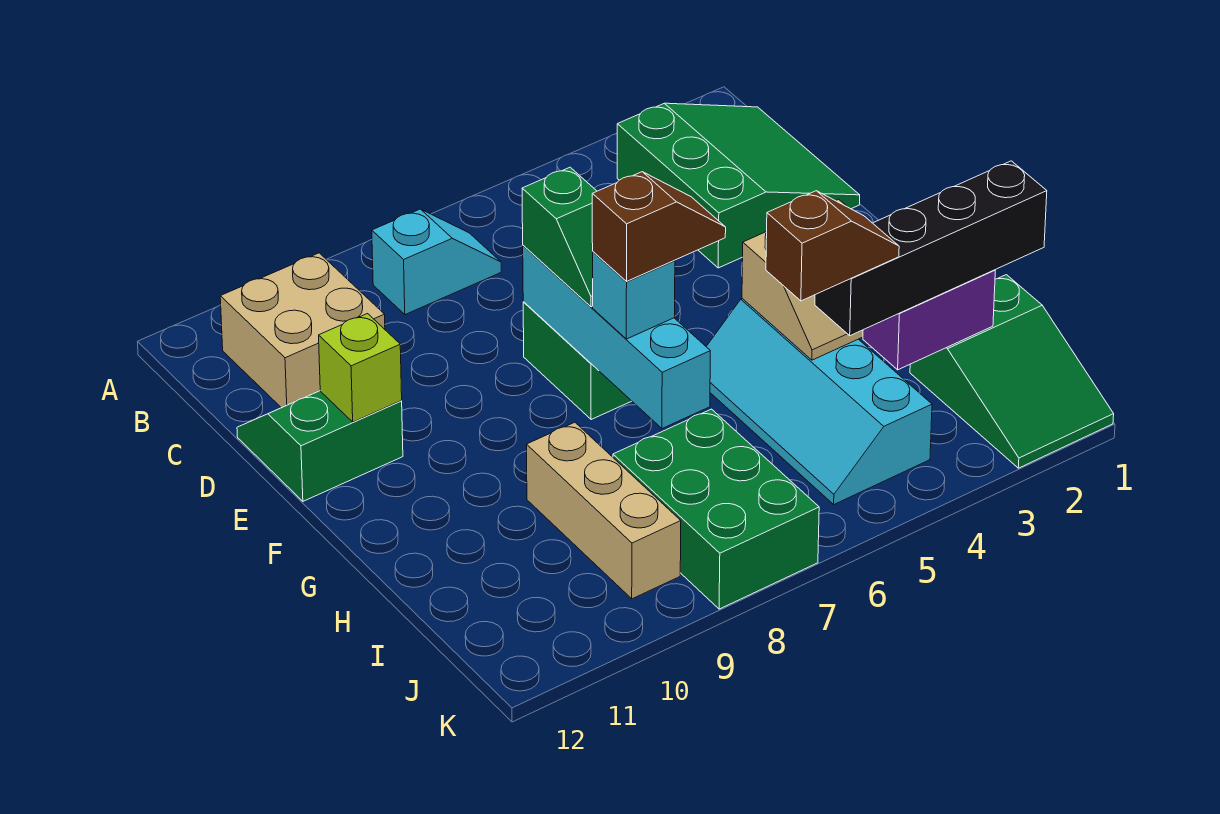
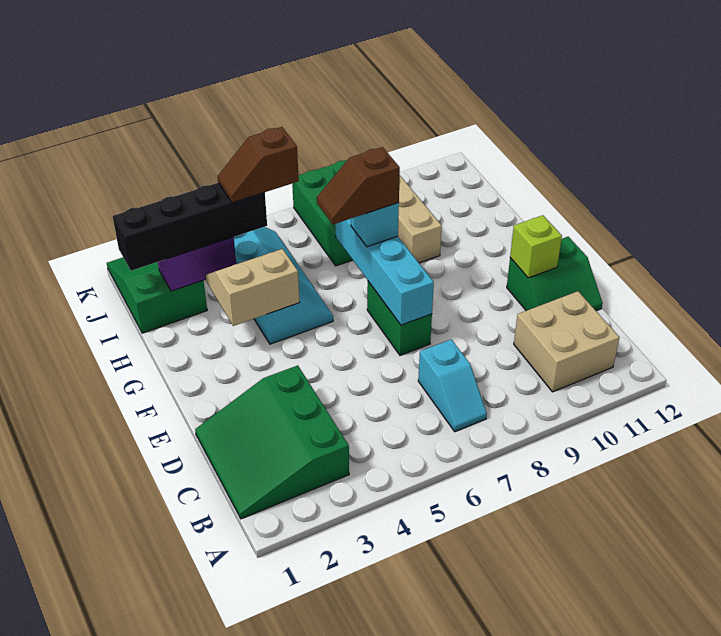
cyan 1x2 slope [372,209,501,315] -> cyan 1x2 slope turned to [418,340,487,432]
green 1x2 slope [522,167,597,307] -> none

